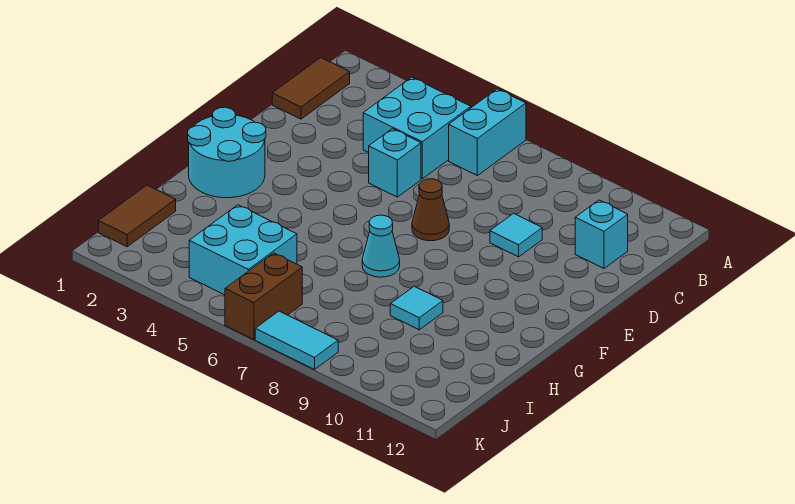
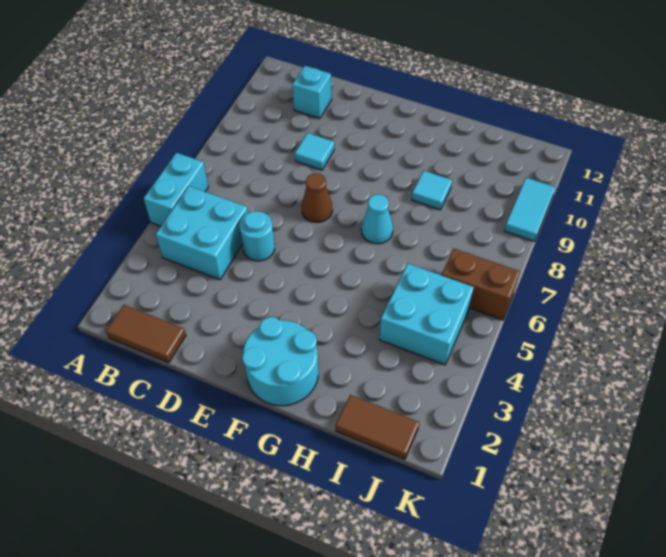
cyan 1x2 brick [449,89,526,176] -> cyan 1x2 brick turned to [144,153,209,226]
cyan 1x1 brick [369,129,421,197] -> cyan 1x1 round brick [239,211,275,261]
cyan 1x2 tile [255,311,338,370] -> cyan 1x2 tile moved to [504,178,555,241]

